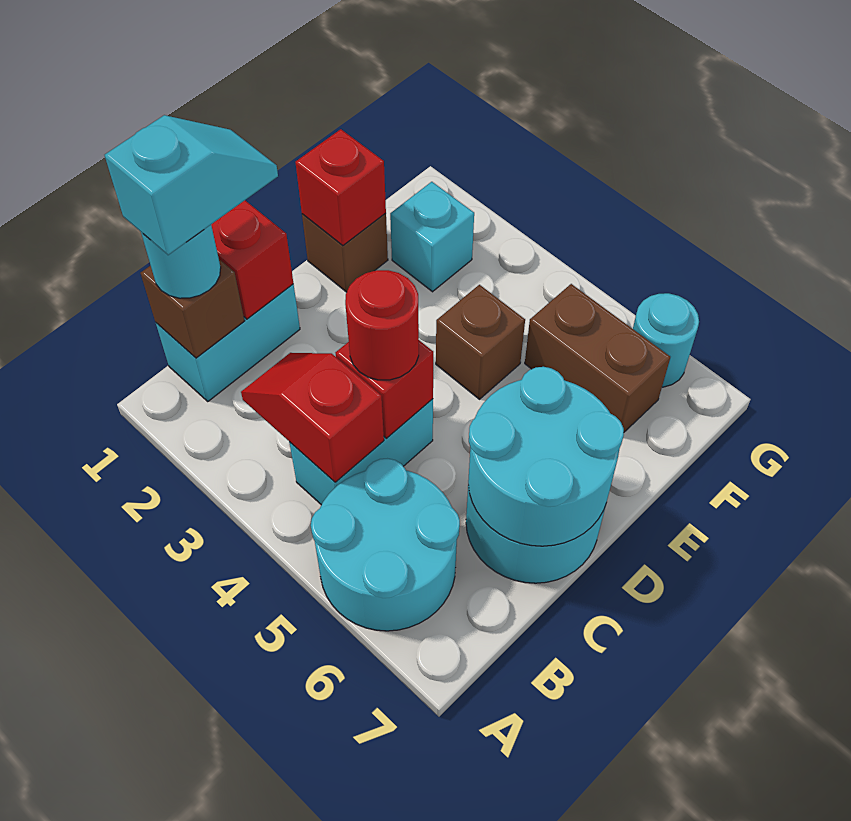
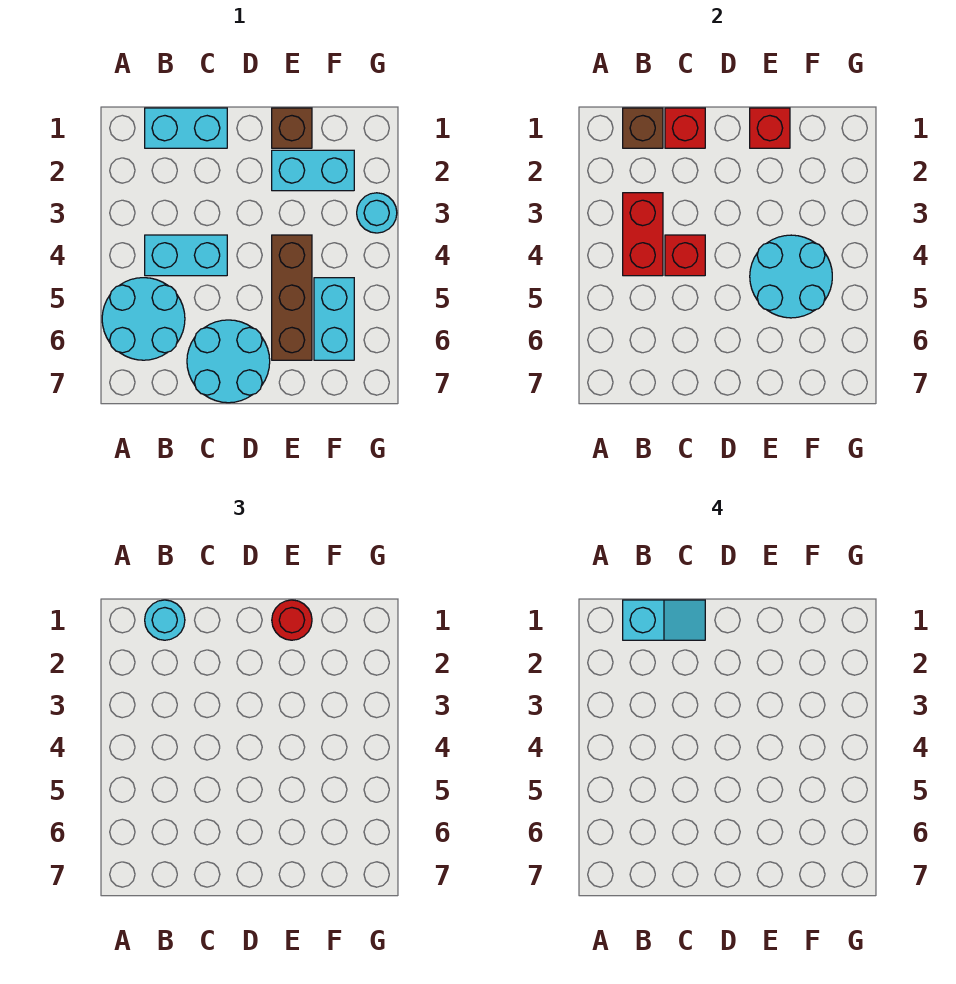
red 1x2 slope [241,353,384,482] -> red 1x2 brick [623,193,663,276]
red 1x1 round brick [345,270,419,380] -> red 1x1 round brick moved to [272,600,312,640]
cyan 2x2 round brick [468,367,624,546] -> cyan 2x2 round brick moved to [750,235,832,318]
brown 1x1 brick [436,285,525,399] -> brown 1x3 brick [272,235,312,360]
cyan 1x1 brick [390,182,474,292] -> cyan 1x2 brick [272,150,354,191]
brown 1x2 brick [525,284,670,432] -> cyan 1x2 brick [314,278,354,360]
cyan 1x1 round brick [633,293,699,387] -> cyan 1x1 round brick moved to [357,193,397,233]

